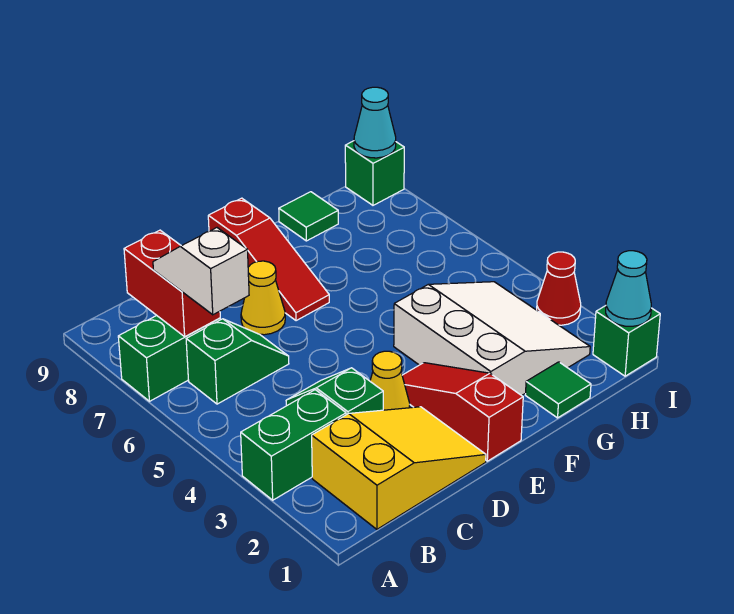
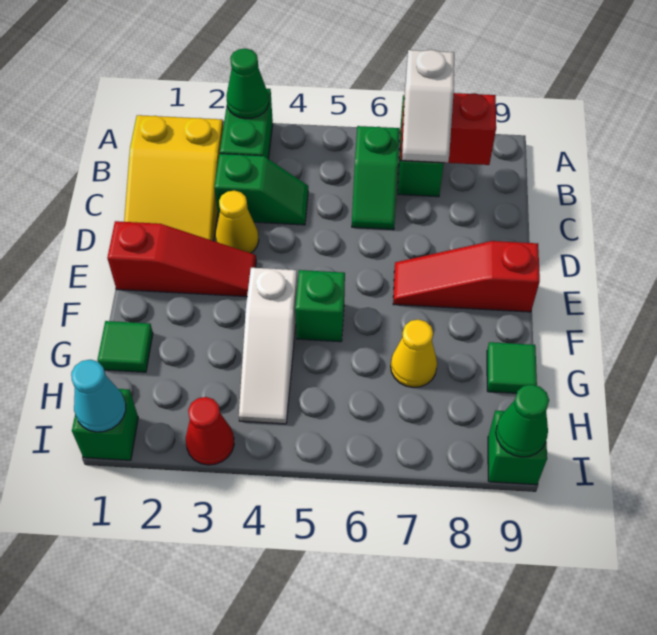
none -> green 1x1 cone [227,48,269,119]
white 1x2 slope [153,228,249,315] -> white 1x2 slope turned to [402,50,454,163]
yellow 1x1 cone [241,261,285,335] -> yellow 1x1 cone moved to [391,320,437,387]
white 3x3 slope [394,282,590,396] -> white 1x3 slope [239,268,297,424]
none -> green 1x1 brick [295,270,345,342]
cyan 1x1 cone [354,87,396,158] -> green 1x1 cone [496,385,549,457]

